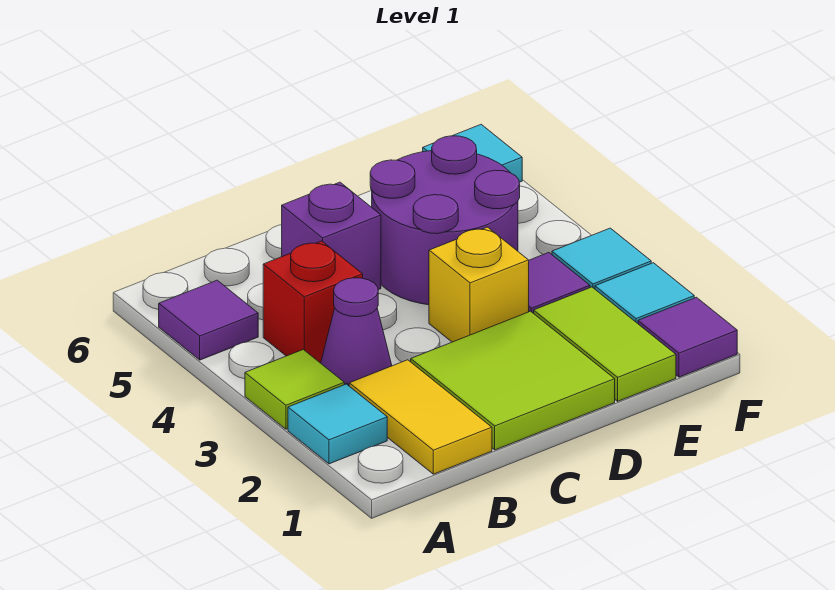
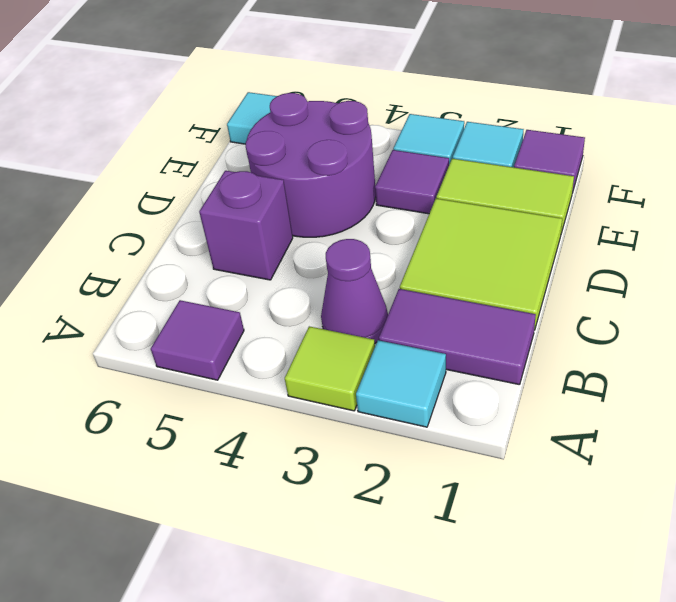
yellow 1x2 tile [349,360,492,474] -> purple 1x2 tile [379,289,536,385]
red 1x1 brick [263,241,363,363] -> none
yellow 1x1 brick [429,227,529,342] -> none

